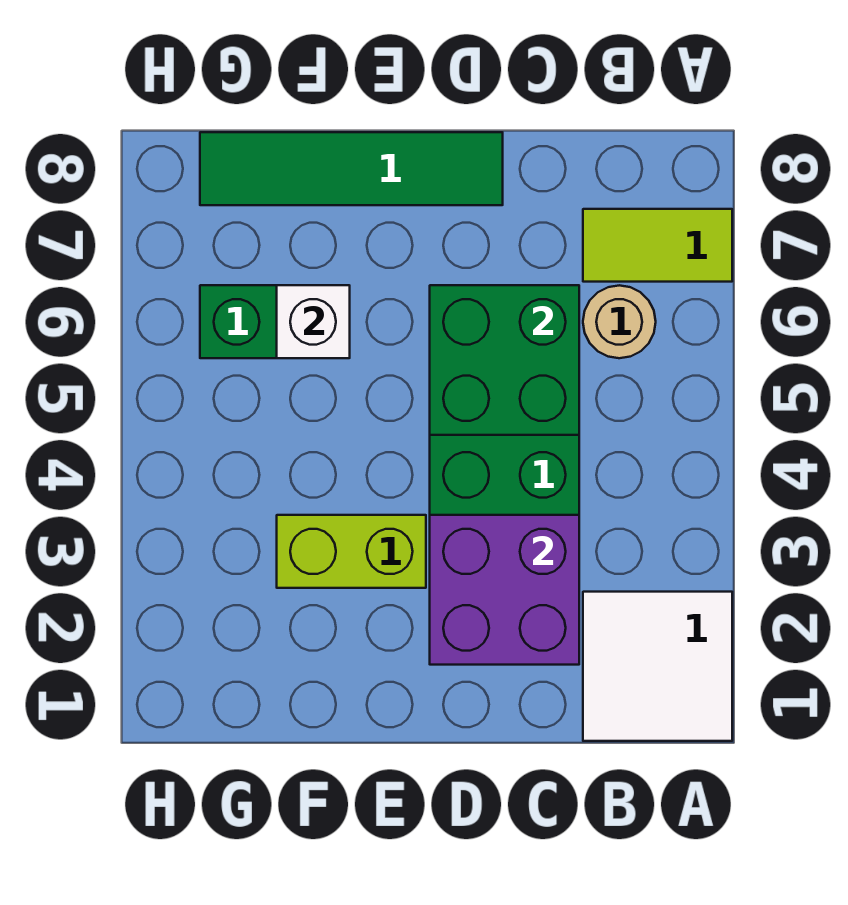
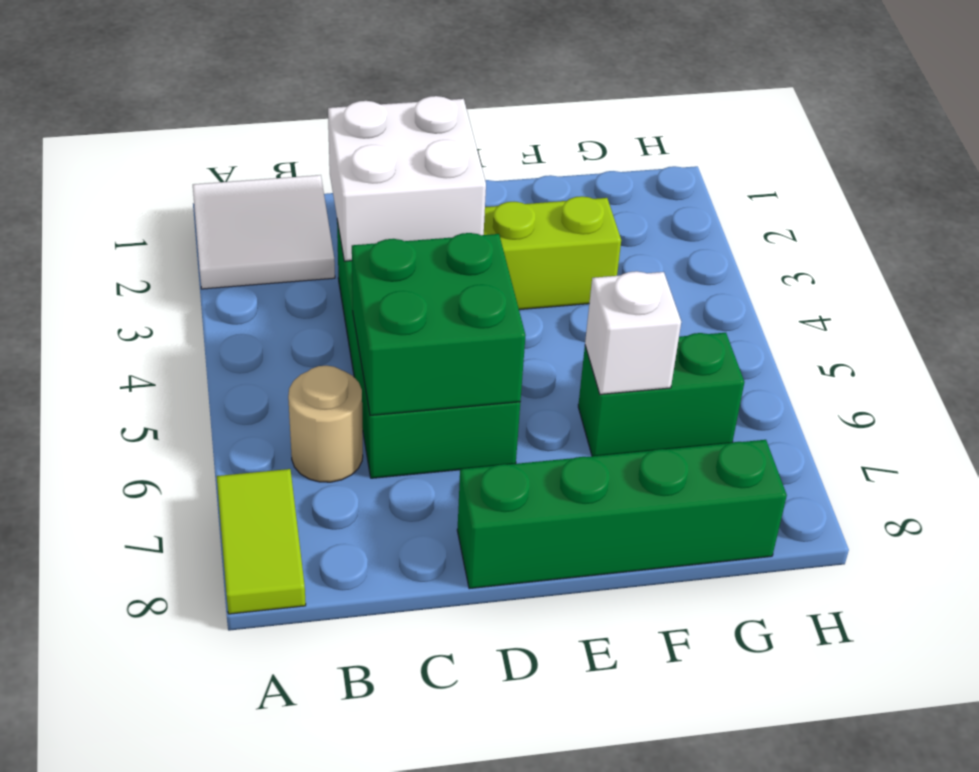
lime 1x2 tile [583,209,732,282] -> lime 1x2 tile turned to [217,469,306,614]
purple 2x2 brick [430,515,579,665] -> white 2x2 brick [328,96,486,261]
green 1x4 tile [200,132,503,205] -> green 1x4 brick [457,440,787,589]

